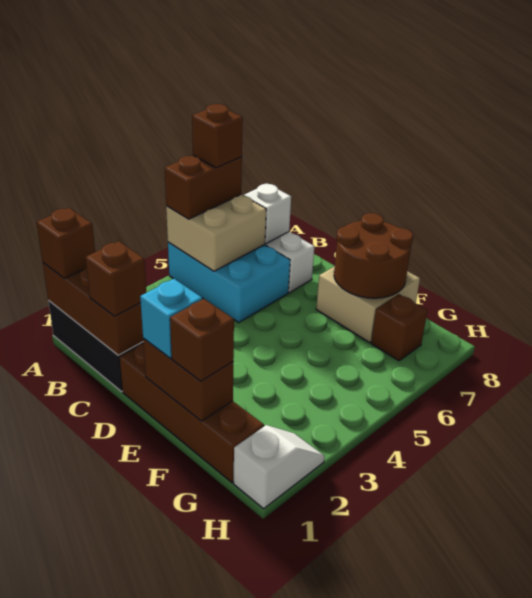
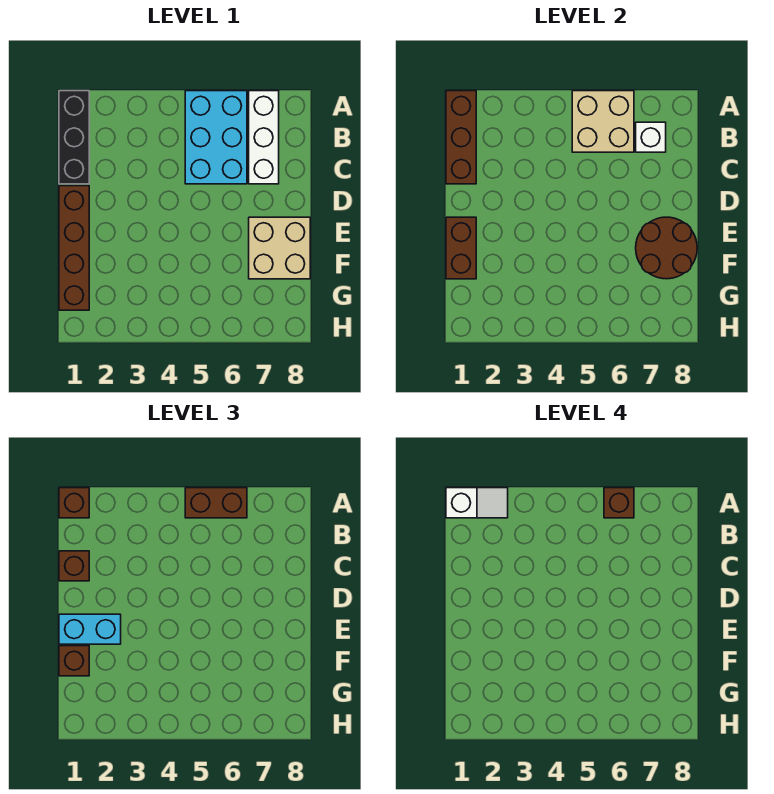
cyan 1x1 brick [140,279,202,358] -> cyan 1x2 brick [59,614,121,644]
brown 1x1 brick [371,294,427,361] -> none
white 1x2 slope [234,425,325,509] -> white 1x2 slope moved to [446,488,508,518]

